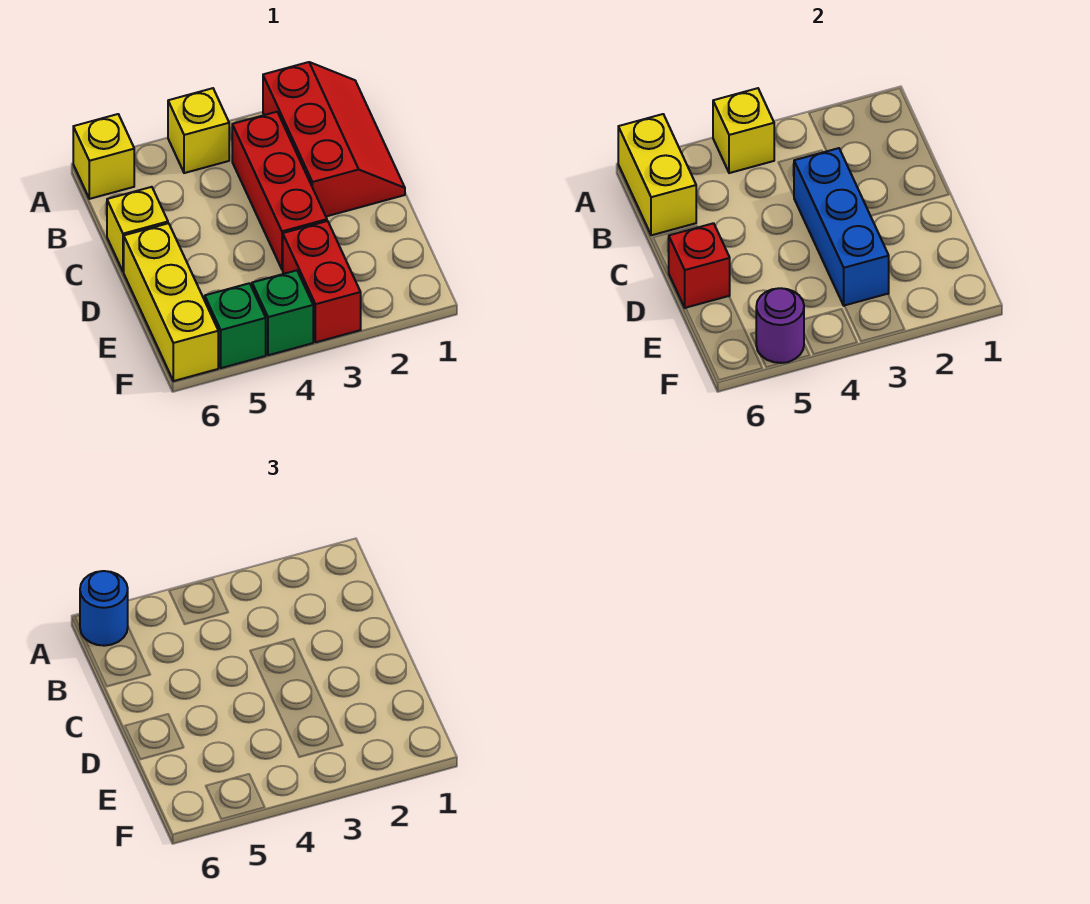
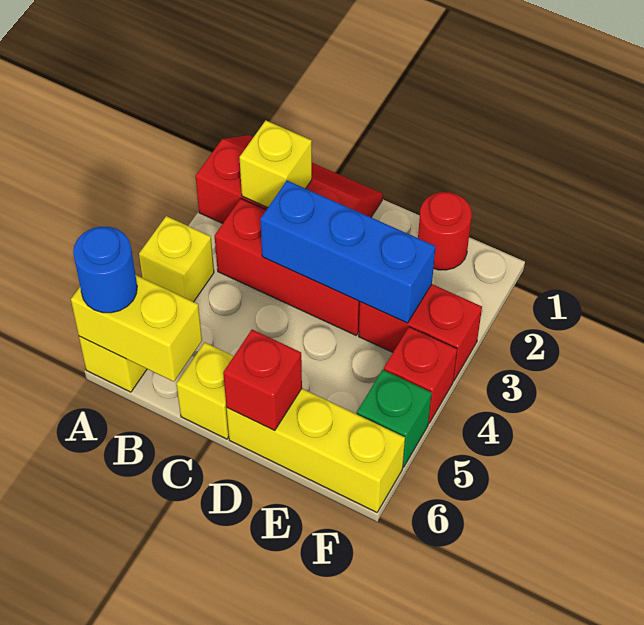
yellow 1x1 brick [713,88,774,173] -> yellow 1x1 brick moved to [239,121,312,208]
none -> red 1x1 round brick [418,192,472,270]
green 1x1 brick [252,270,313,355] -> red 1x1 brick [384,327,457,423]
purple 1x1 round brick [756,288,804,363] -> none

